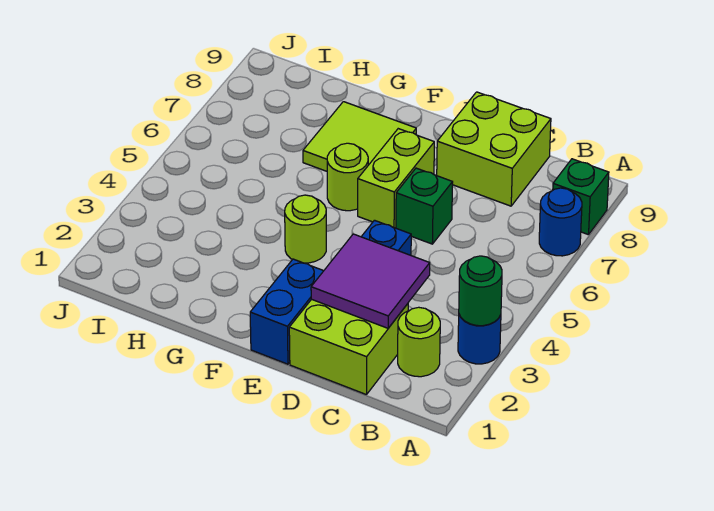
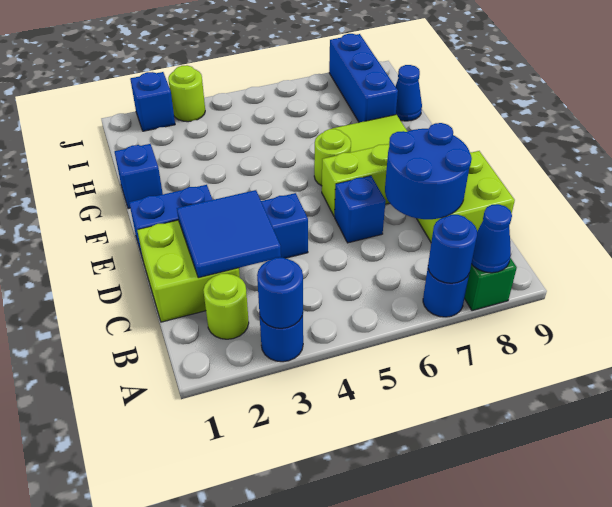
green 1x1 round brick [459,256,502,326] -> blue 1x1 round brick [257,258,303,328]
none -> blue 1x1 round brick [428,215,477,283]
none -> blue 1x1 cone [471,204,512,273]
purple 2x2 tile [311,234,430,328] -> blue 2x2 tile [177,190,281,278]
none -> blue 2x2 round brick [385,123,472,219]
green 1x1 brick [396,168,453,244] -> blue 1x1 brick [335,176,385,243]
lime 1x1 round brick [285,195,326,263] -> lime 1x1 round brick moved to [168,65,205,122]
none -> blue 1x1 brick [115,144,163,209]
none -> blue 1x3 brick [329,34,398,122]
none -> blue 1x1 cone [395,65,422,121]
none -> blue 1x1 brick [130,72,175,131]

